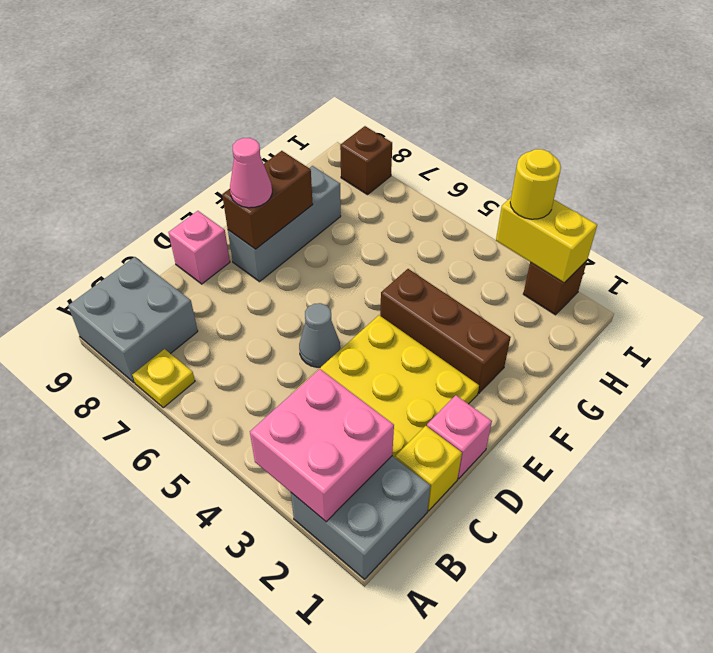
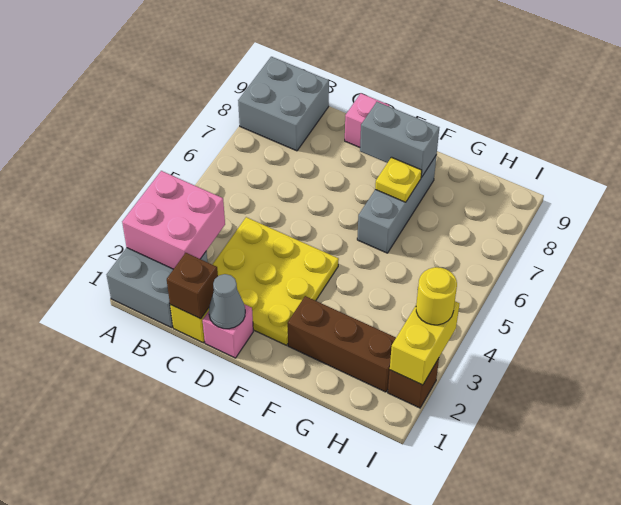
yellow 1x1 plate [132,349,195,408] -> yellow 1x1 plate moved to [375,157,422,202]
grey 1x1 cone [299,303,340,367] -> grey 1x1 cone moved to [209,274,245,329]
grey 1x3 brick [228,166,341,282] -> grey 1x3 brick turned to [357,155,437,253]
brown 1x2 brick [222,151,313,249] -> grey 1x2 brick [360,102,439,177]
pink 1x1 cone [230,138,272,208] -> none
brown 1x3 brick [380,269,511,393] -> brown 1x3 brick turned to [288,296,396,392]
brown 1x1 brick [340,126,392,195] -> brown 1x1 brick moved to [167,253,218,319]

